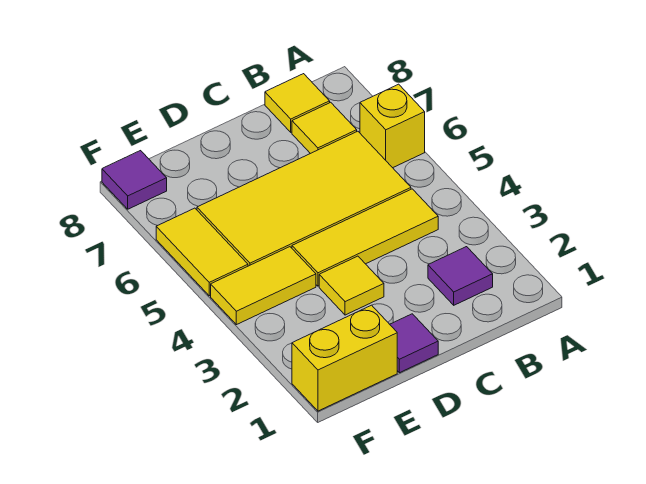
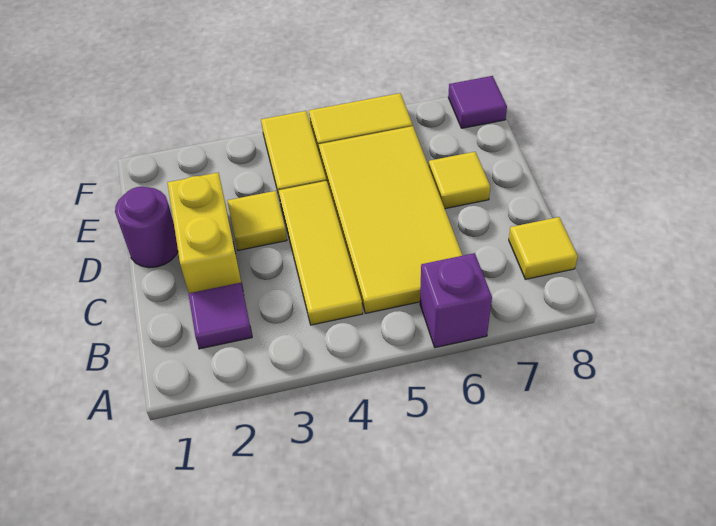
yellow 1x1 brick [360,84,425,168] -> purple 1x1 brick [420,253,492,348]
yellow 1x1 tile [292,102,357,154] -> yellow 1x1 tile moved to [429,152,490,209]
purple 1x1 tile [390,314,438,373] -> purple 1x1 round brick [115,187,178,268]
yellow 1x2 brick [292,305,397,411] -> yellow 1x2 brick moved to [167,173,241,293]

